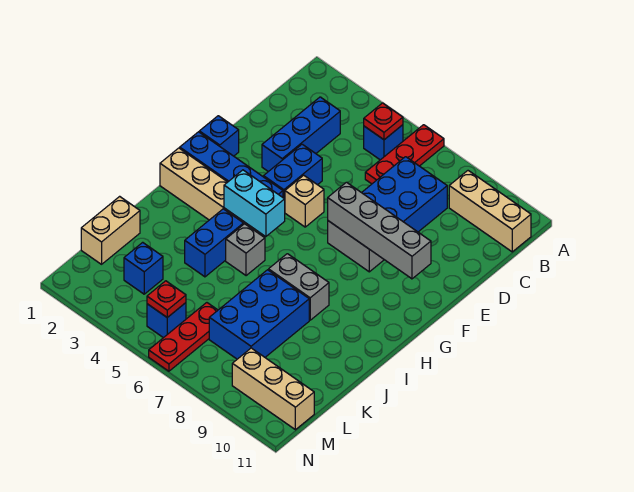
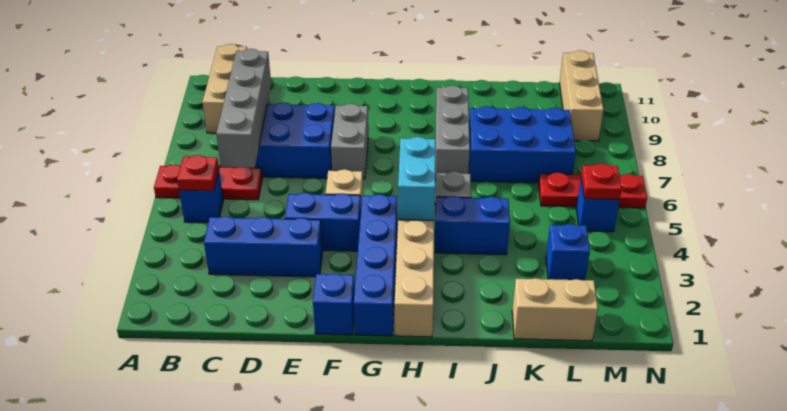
grey 1x4 brick [328,182,431,279] -> grey 1x4 brick moved to [216,49,271,168]
grey 1x2 brick [269,254,329,320] -> grey 1x3 brick [435,86,470,181]

